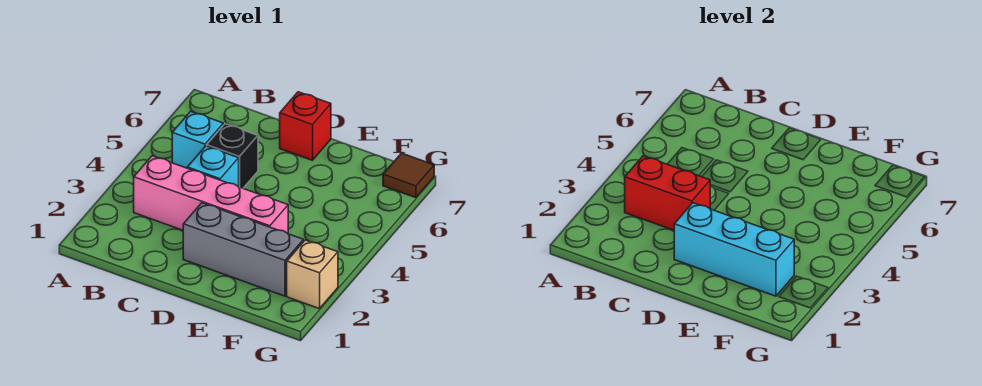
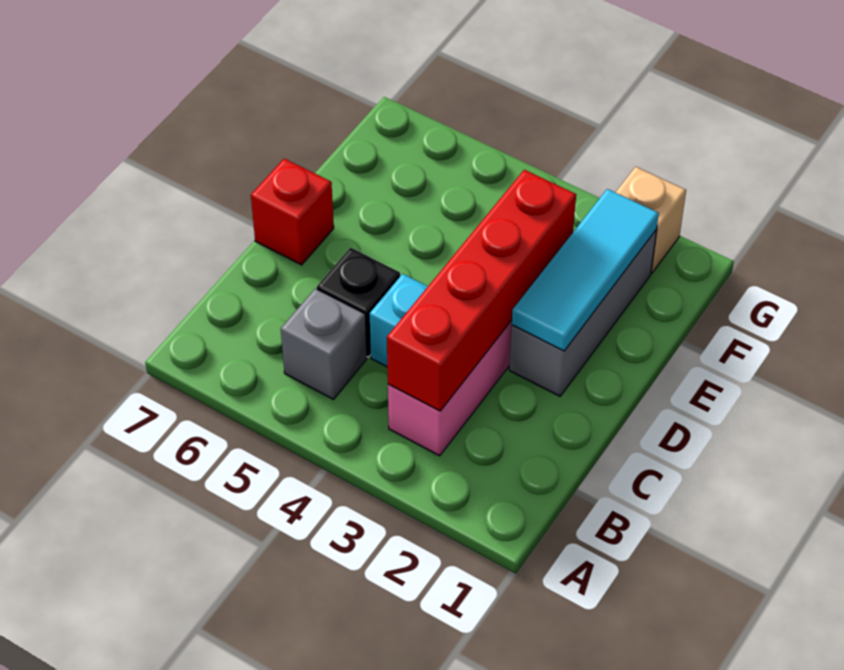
red 1x2 brick [625,156,710,230] -> red 1x4 brick [387,170,576,411]
cyan 1x1 brick [172,111,223,168] -> grey 1x1 brick [281,288,367,399]
cyan 1x3 brick [674,203,794,296] -> cyan 1x3 tile [512,189,659,351]
brown 1x1 tile [383,153,434,198] -> none

